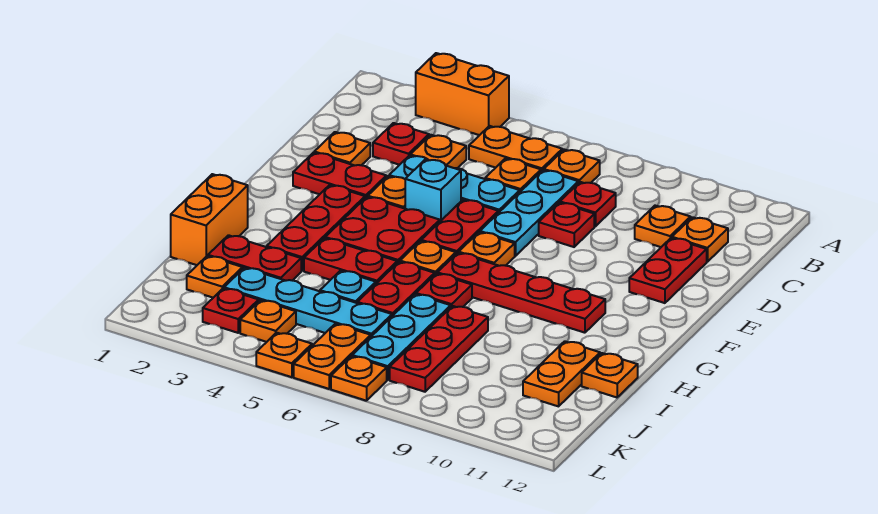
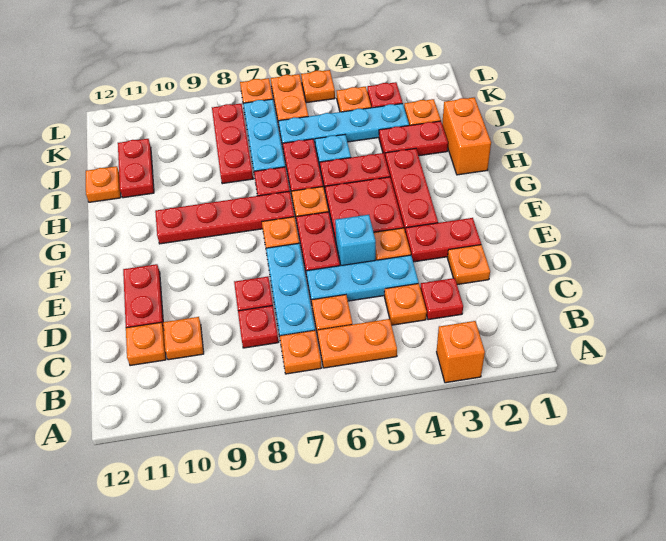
orange 1x2 brick [416,53,509,135] -> orange 1x1 brick [437,321,485,383]
orange 1x2 plate [523,341,600,406] -> red 1x2 plate [118,139,154,198]

